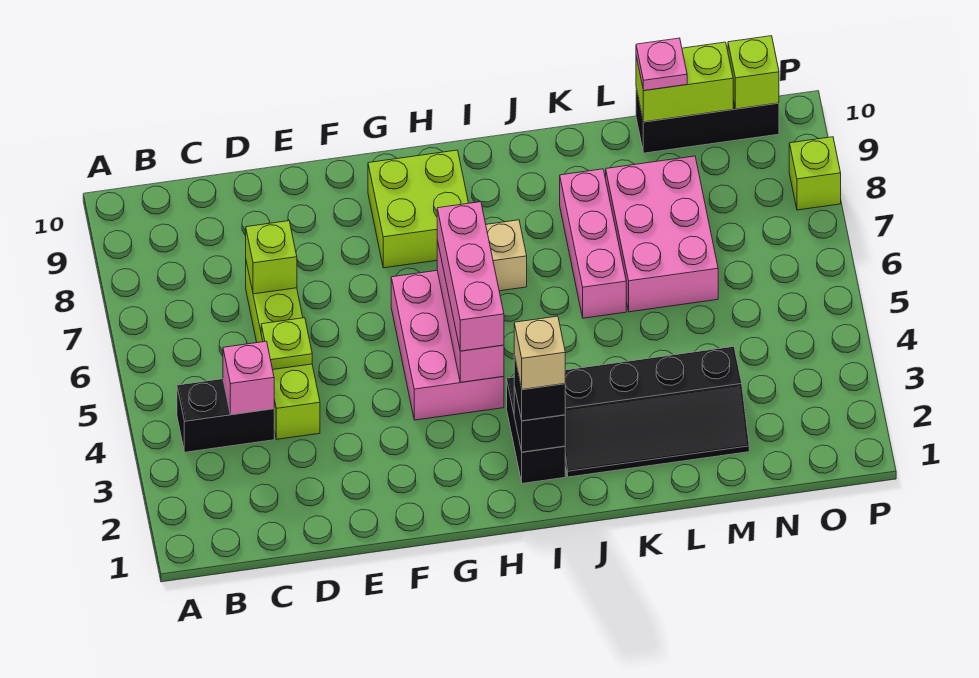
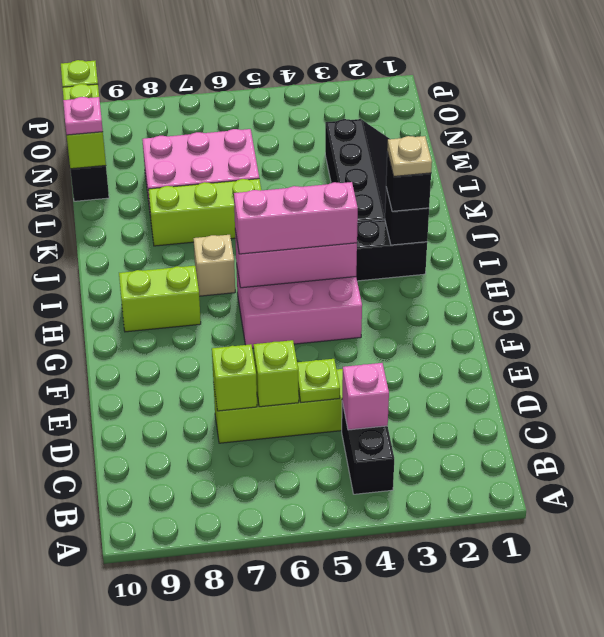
lime 2x2 brick [368,150,468,268] -> lime 1x2 brick [119,266,201,332]
tan 1x1 brick [514,316,565,389] -> tan 1x1 plate [387,136,432,176]
pink 1x3 brick [560,169,626,318] -> lime 1x3 brick [148,179,261,246]
lime 1x1 brick [789,137,841,210] -> lime 1x1 brick moved to [254,340,299,407]

